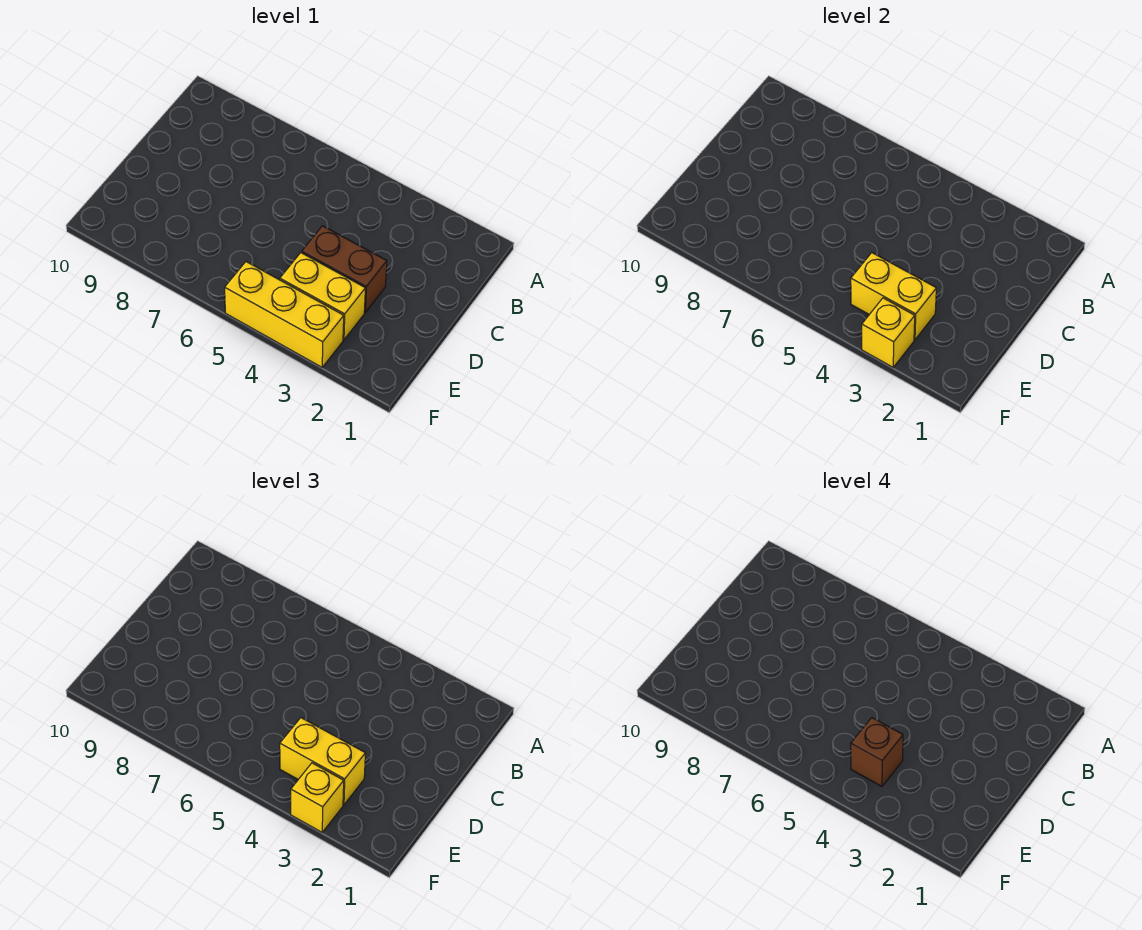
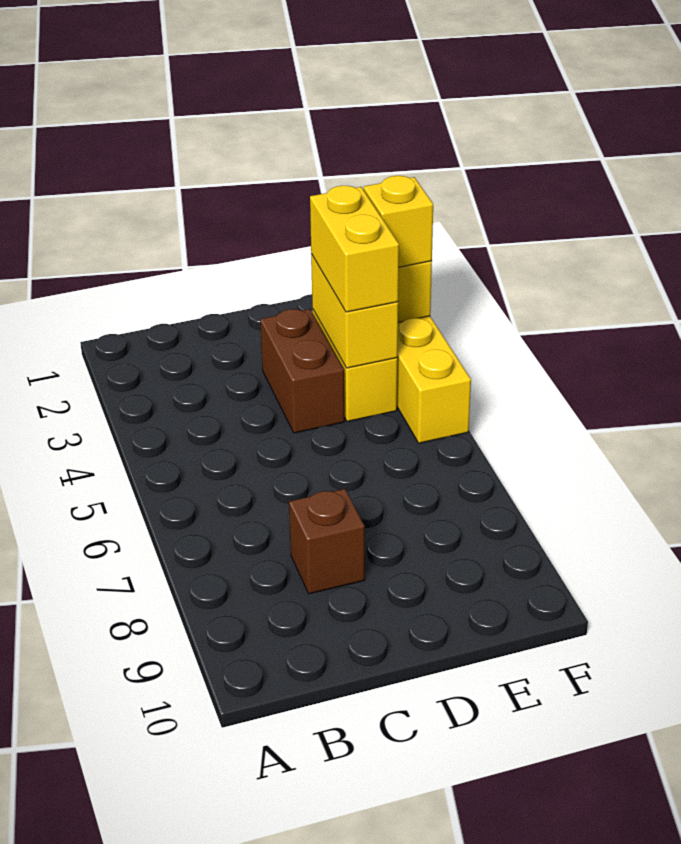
brown 1x1 brick [851,718,903,786] -> brown 1x1 brick moved to [289,489,365,594]

